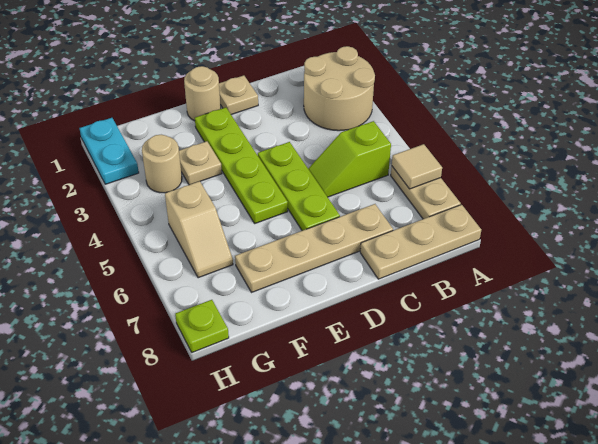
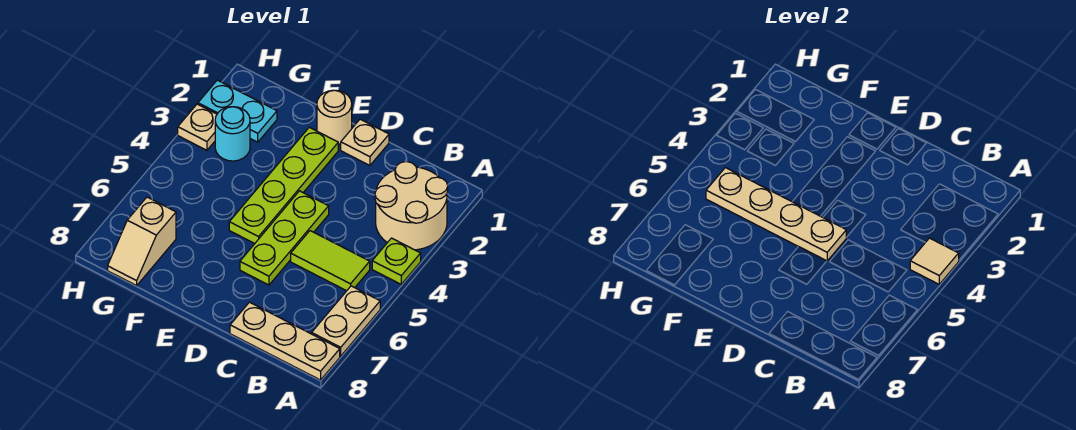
tan 1x1 tile [392,144,442,189] -> tan 1x1 tile moved to [910,238,959,284]
lime 1x2 slope [308,121,391,197] -> lime 1x2 tile [291,231,370,291]
tan 1x4 plate [235,204,393,293] -> tan 1x4 plate moved to [706,168,846,261]
tan 1x1 plate [179,141,222,185] -> tan 1x1 plate moved to [178,104,217,150]
tan 1x1 round brick [142,135,182,193] -> cyan 1x1 round brick [215,107,250,161]
tan 1x2 slope [165,181,233,278] -> tan 1x2 slope moved to [108,197,176,286]
cyan 1x2 plate [79,118,139,184] -> cyan 1x2 plate turned to [198,80,277,142]
lime 1x1 plate [175,300,229,352] -> lime 1x1 plate moved to [372,238,421,284]

